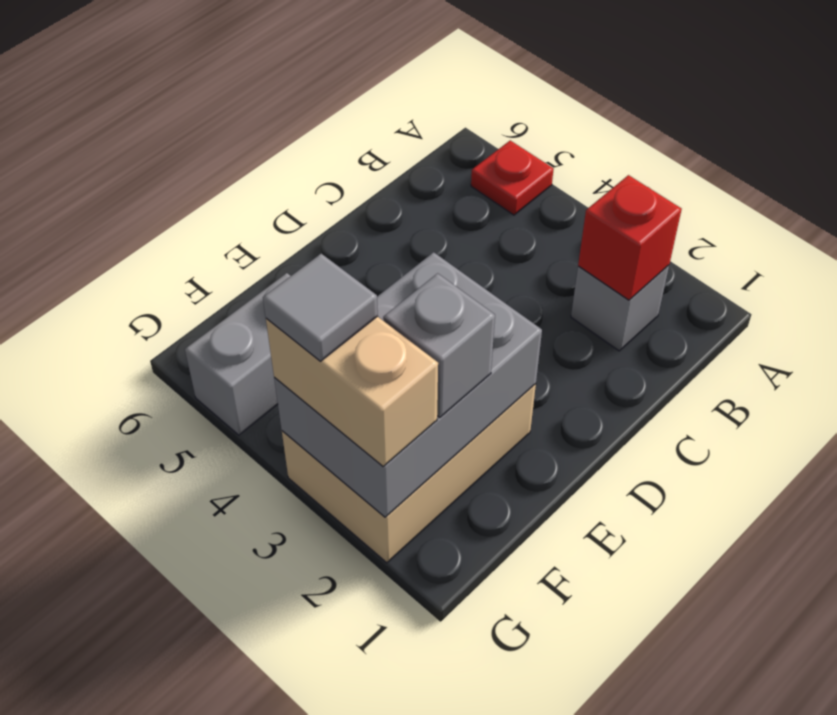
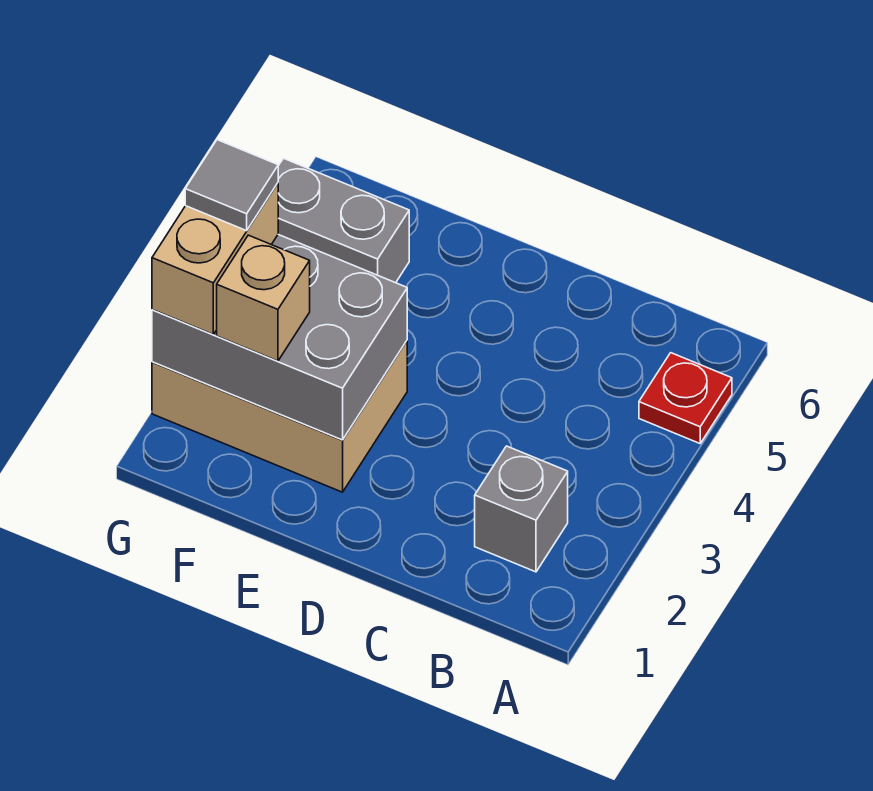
red 1x1 brick [578,175,682,300] -> none
grey 1x1 brick [383,273,495,417] -> tan 1x1 brick [217,235,310,361]

